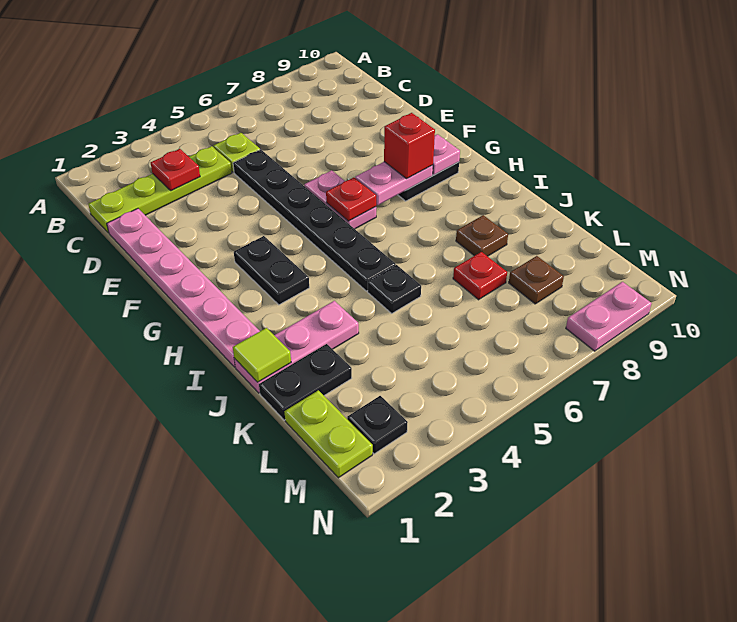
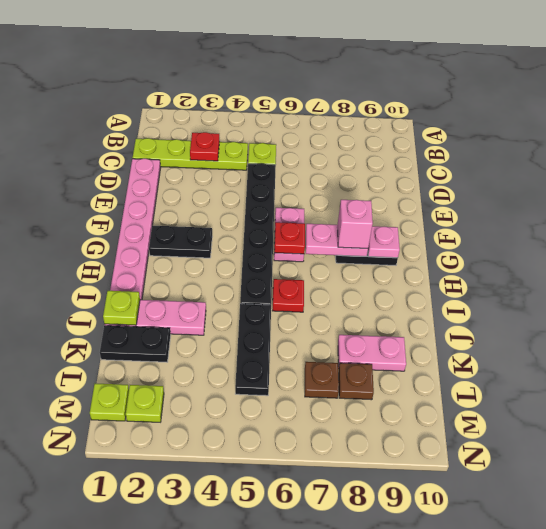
black 1x2 plate [234,236,309,305] -> black 1x2 plate turned to [149,225,212,258]
red 1x1 brick [384,113,435,179] -> pink 1x1 brick [338,200,373,248]
lime 1x1 tile [233,328,291,382] -> lime 1x1 plate [103,291,140,325]
black 1x1 plate [368,265,421,313] -> black 1x3 plate [235,304,271,396]
brown 1x1 plate [456,215,508,256] -> brown 1x1 plate moved to [305,362,339,398]
red 1x1 plate [453,252,507,300] -> red 1x1 plate moved to [272,279,304,312]
lime 1x2 plate [285,390,373,478] -> lime 1x1 plate [90,384,129,421]
black 1x1 plate [347,396,408,454] -> lime 1x1 plate [126,385,164,422]
pink 1x2 plate [566,282,652,351] -> pink 1x2 plate moved to [338,335,406,371]

